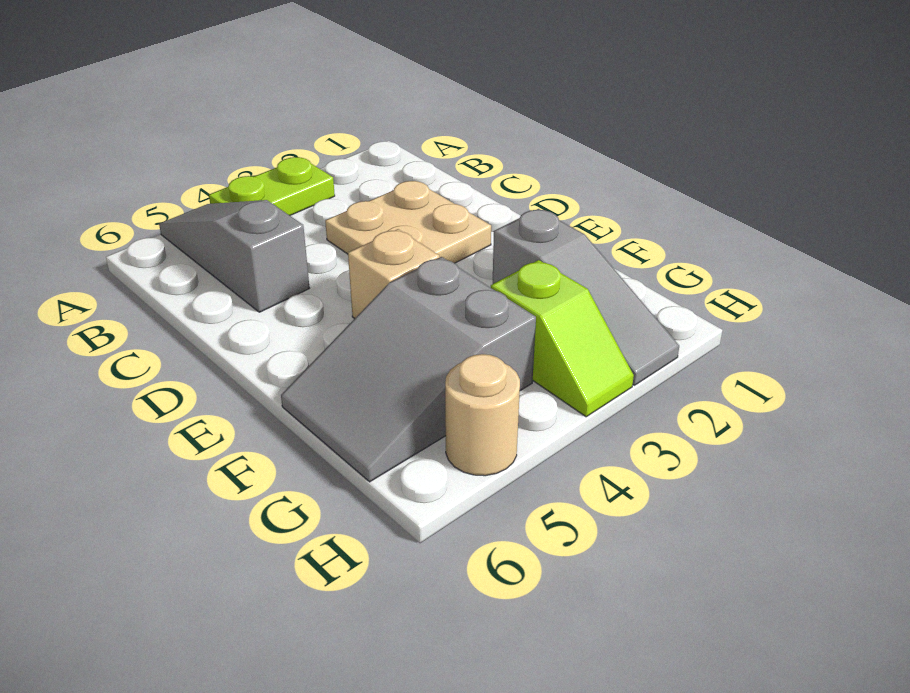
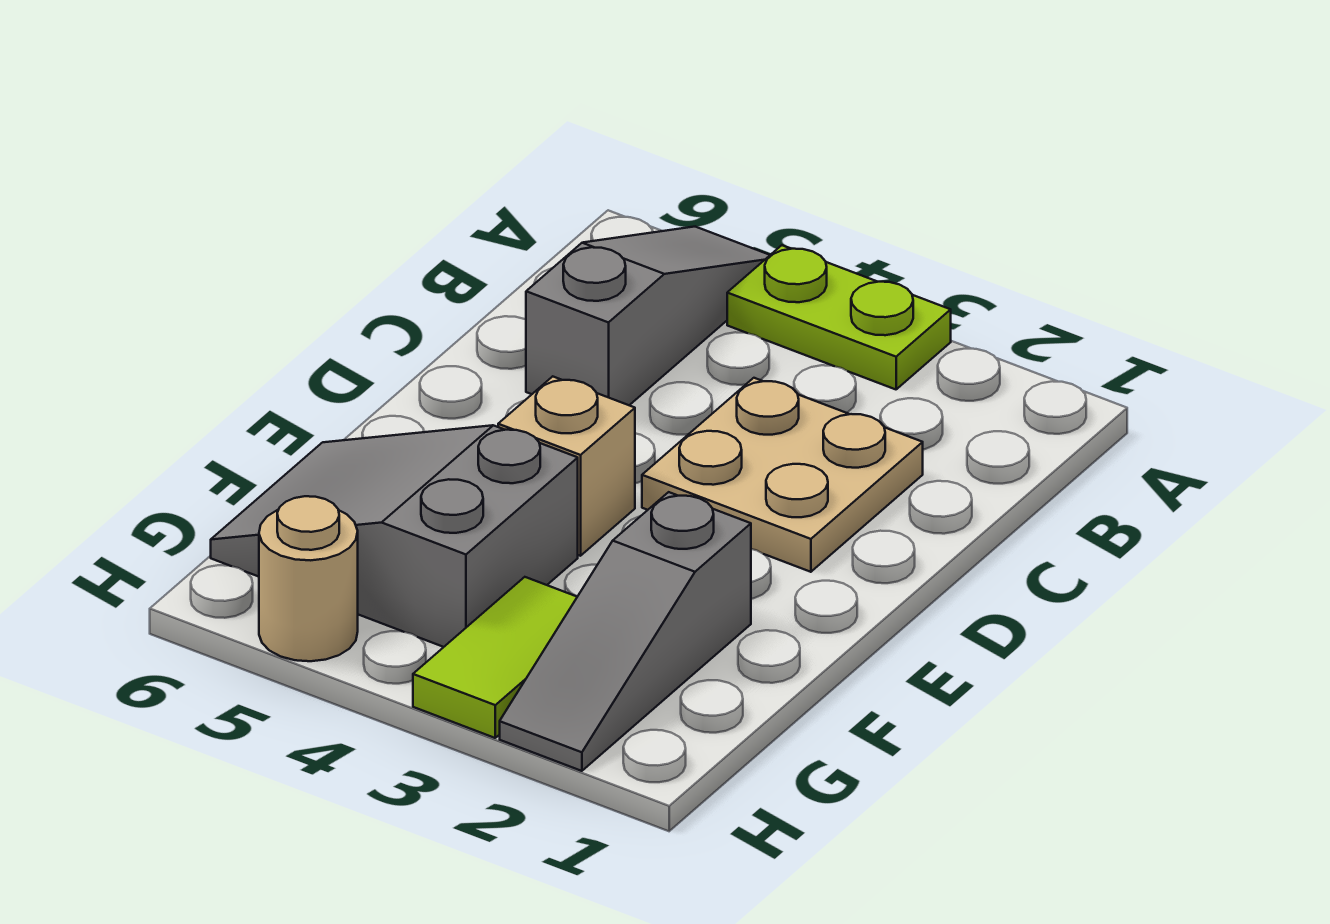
lime 1x2 slope [491,260,634,417] -> lime 1x2 tile [413,577,577,738]

